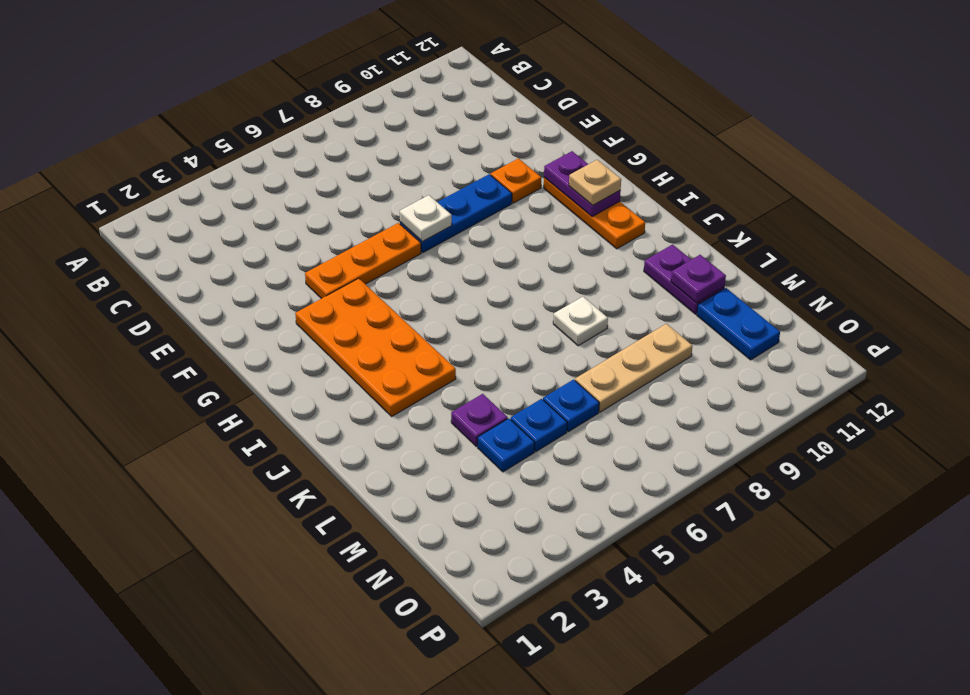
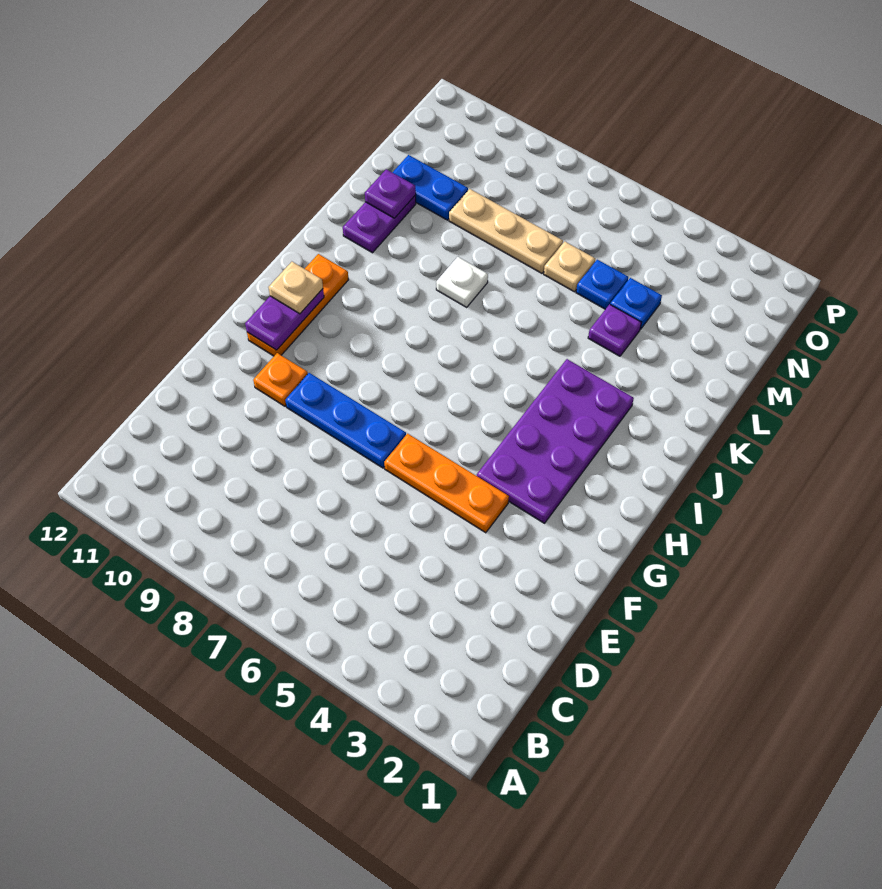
white 1x1 plate [400,195,452,242] -> none
orange 2x4 plate [295,278,456,416] -> purple 2x4 plate [477,359,634,523]
blue 1x1 plate [543,380,599,432] -> tan 1x1 plate [544,241,595,292]
blue 1x2 plate [697,288,780,360] -> blue 1x2 plate turned to [392,155,468,220]

